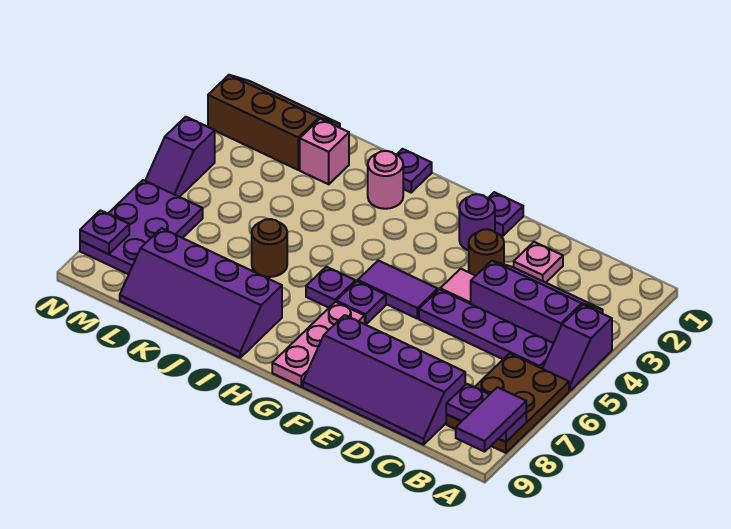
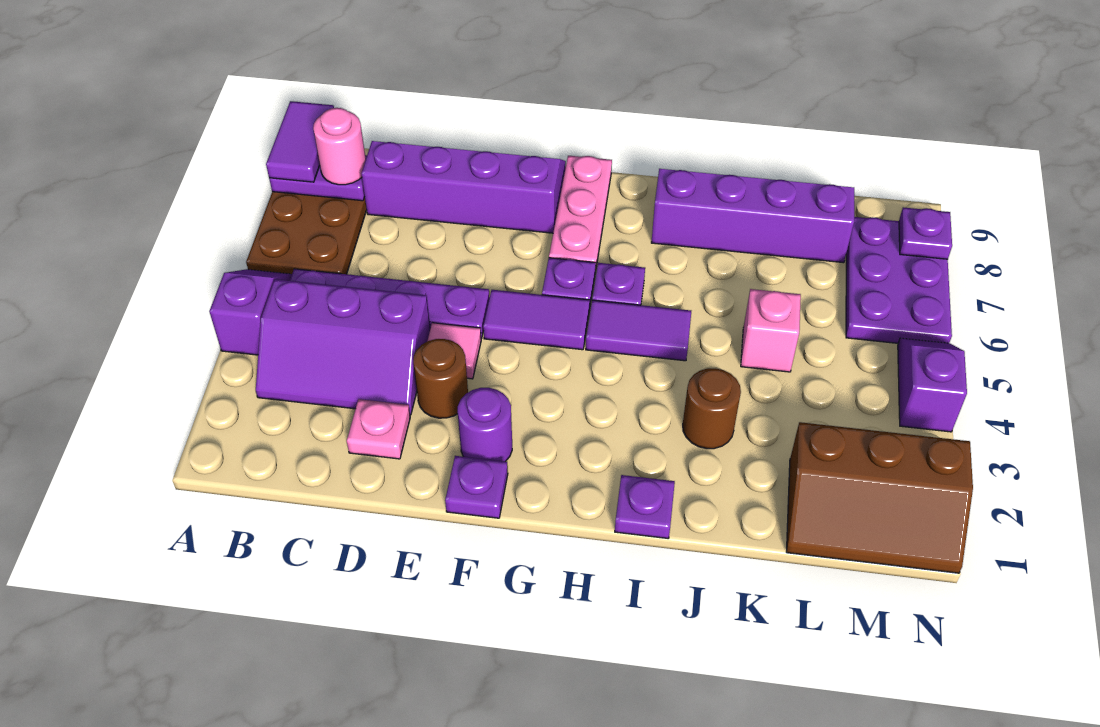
none -> purple 1x2 tile [586,300,691,361]
pink 1x1 round brick [368,151,403,209] -> pink 1x1 round brick moved to [313,108,366,185]
brown 1x1 round brick [252,219,287,277] -> brown 1x1 round brick moved to [683,368,741,449]
pink 1x1 brick [300,119,349,184] -> pink 1x1 brick moved to [741,289,801,372]

